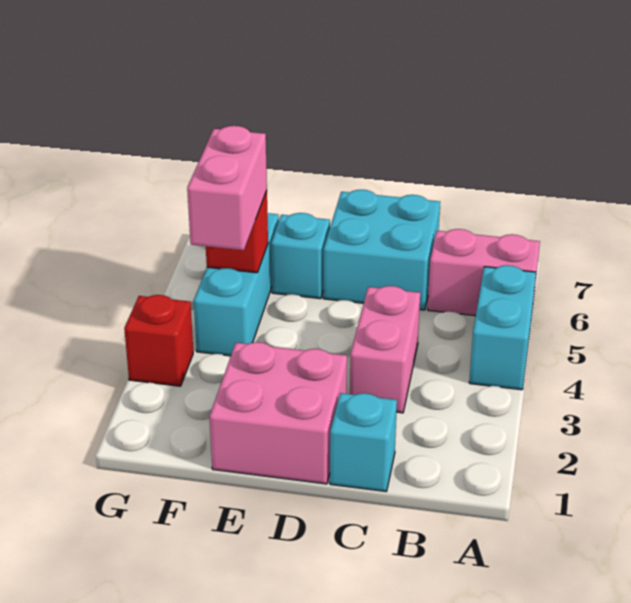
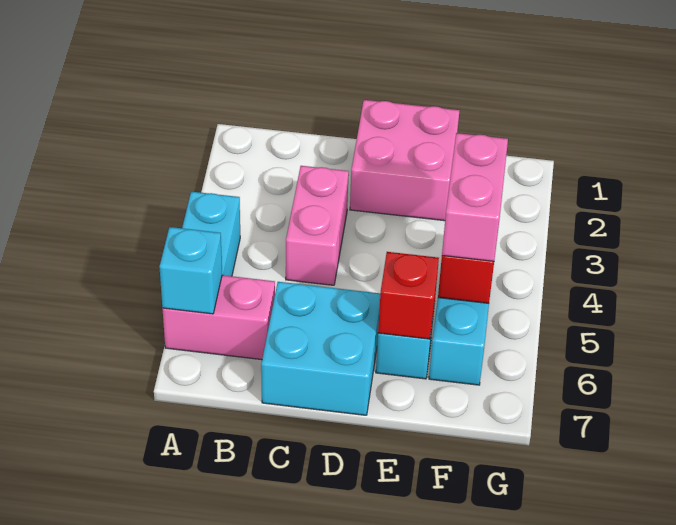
cyan 1x1 brick [330,393,397,491] -> cyan 1x1 brick moved to [159,227,222,314]
red 1x1 brick [124,295,193,386] -> red 1x1 brick moved to [378,252,439,339]

